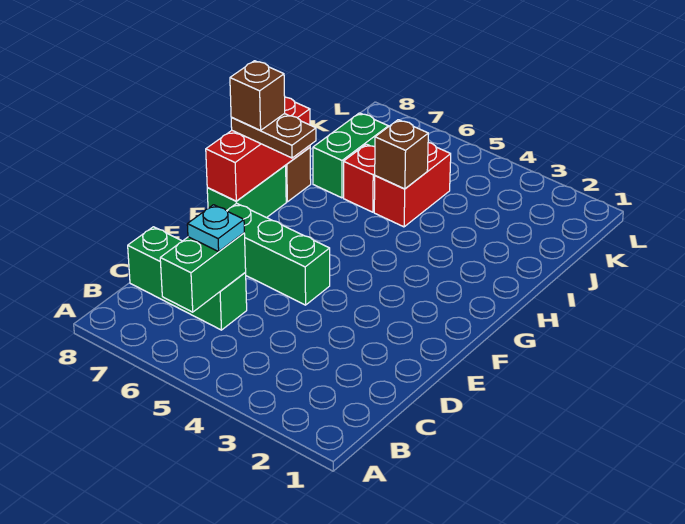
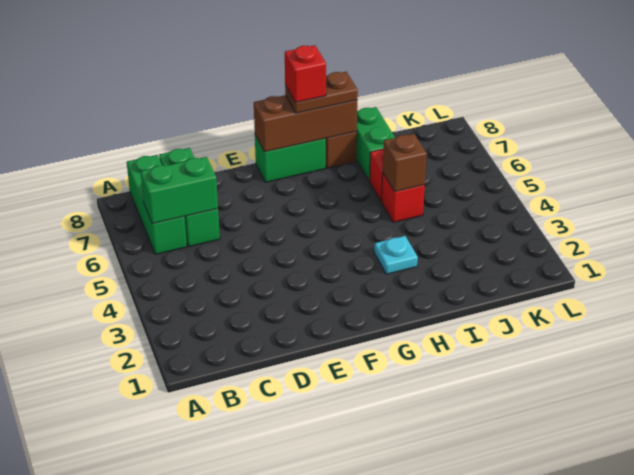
cyan 1x1 plate [187,205,244,252] -> cyan 1x1 plate moved to [374,236,418,274]
green 1x3 brick [227,203,330,305] -> green 1x3 brick moved to [127,155,187,254]
red 1x3 brick [206,97,310,201] -> brown 1x3 brick [254,95,357,152]
brown 1x2 plate [231,114,316,158] -> brown 1x2 plate turned to [285,72,358,113]
brown 1x1 brick [230,61,285,130] -> red 1x1 brick [285,45,326,103]
red 1x2 brick [374,143,451,227] -> red 1x1 brick [381,174,425,222]
green 1x2 brick [313,113,388,198] -> green 1x2 brick turned to [356,107,395,181]

